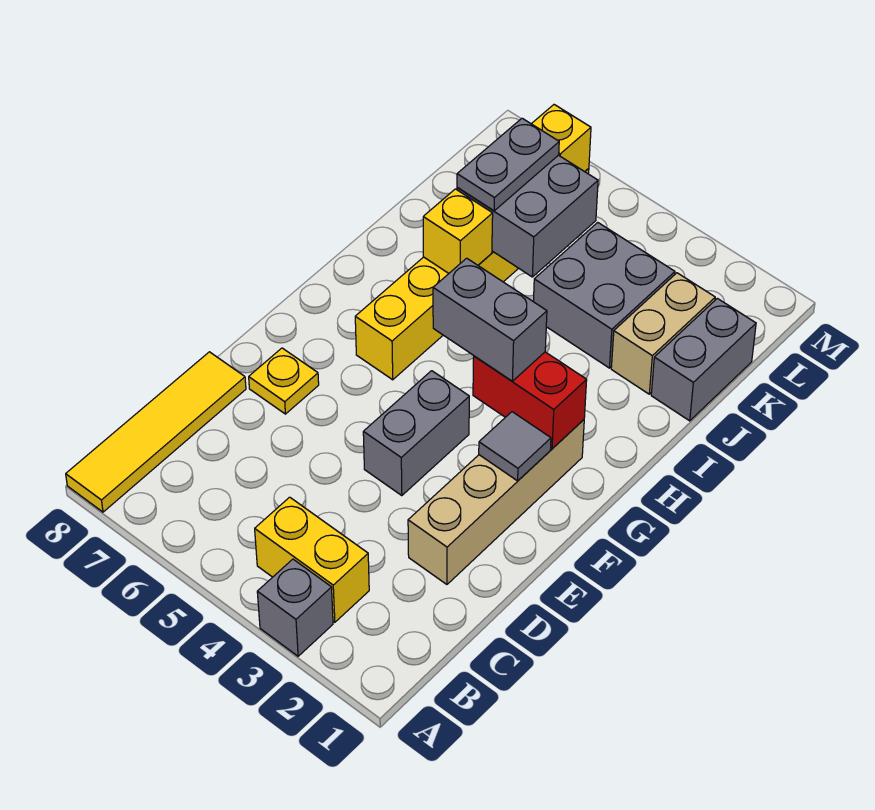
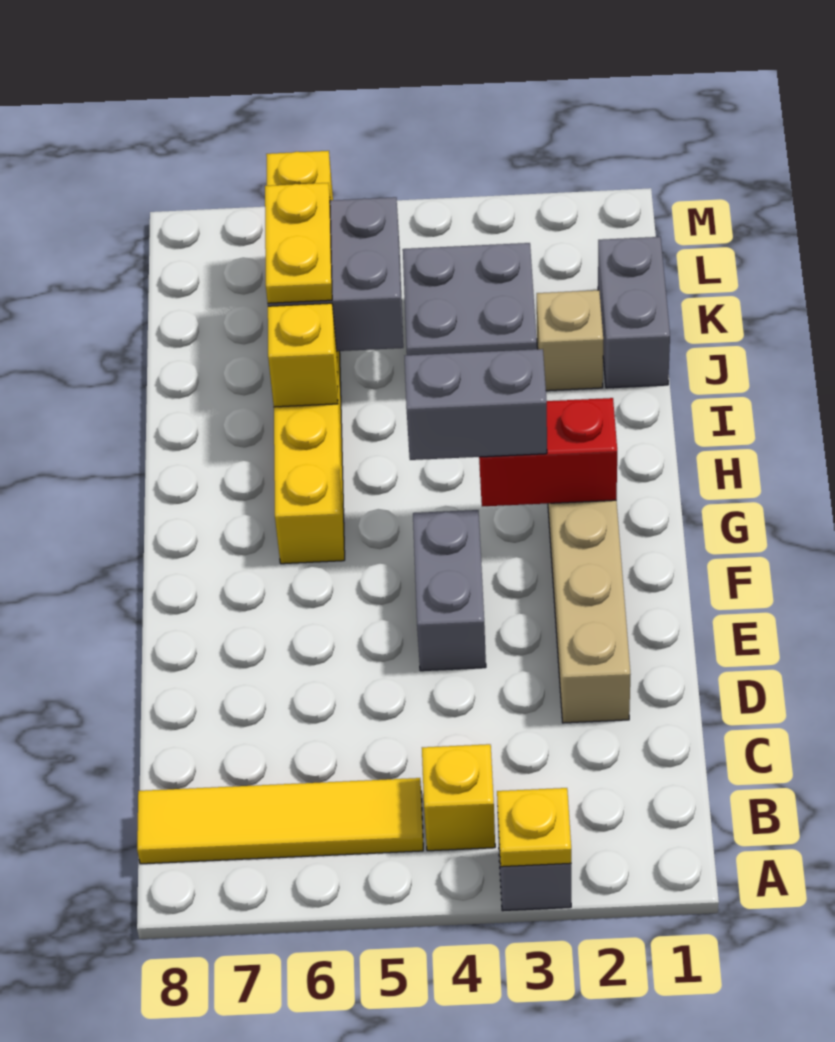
yellow 1x4 tile [66,352,246,512] -> yellow 1x4 tile turned to [137,778,423,864]
yellow 1x2 brick [255,497,369,622] -> yellow 1x1 brick [422,744,495,851]
yellow 1x1 plate [249,348,319,414] -> yellow 1x1 plate moved to [497,788,571,867]
grey 1x1 tile [479,412,551,481] -> none
tan 1x2 brick [611,273,715,394] -> tan 1x1 brick [537,290,603,391]
grey 1x2 plate [457,118,559,211] -> yellow 1x2 plate [265,183,332,303]

